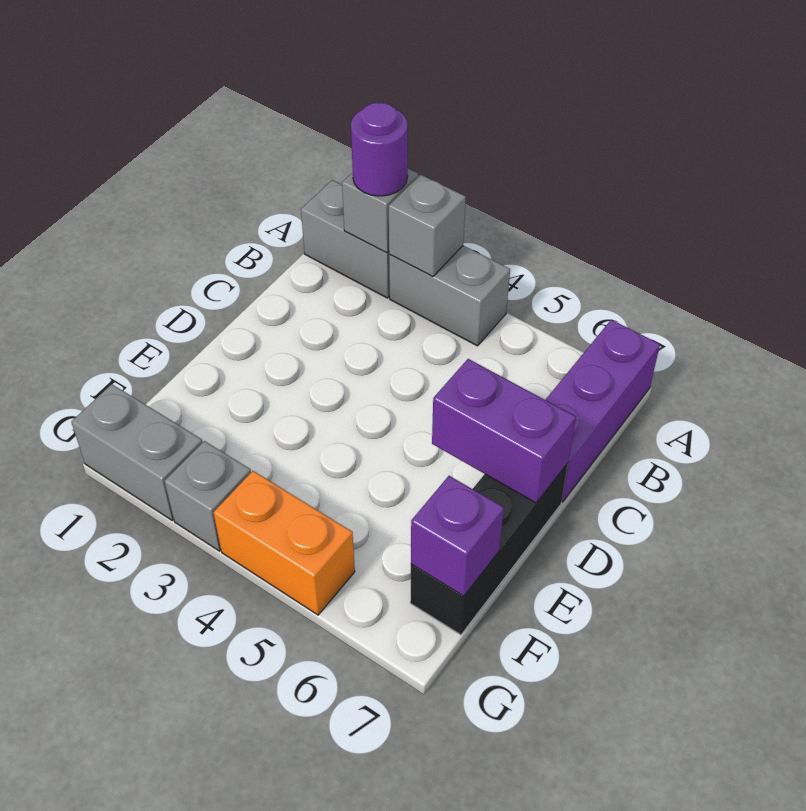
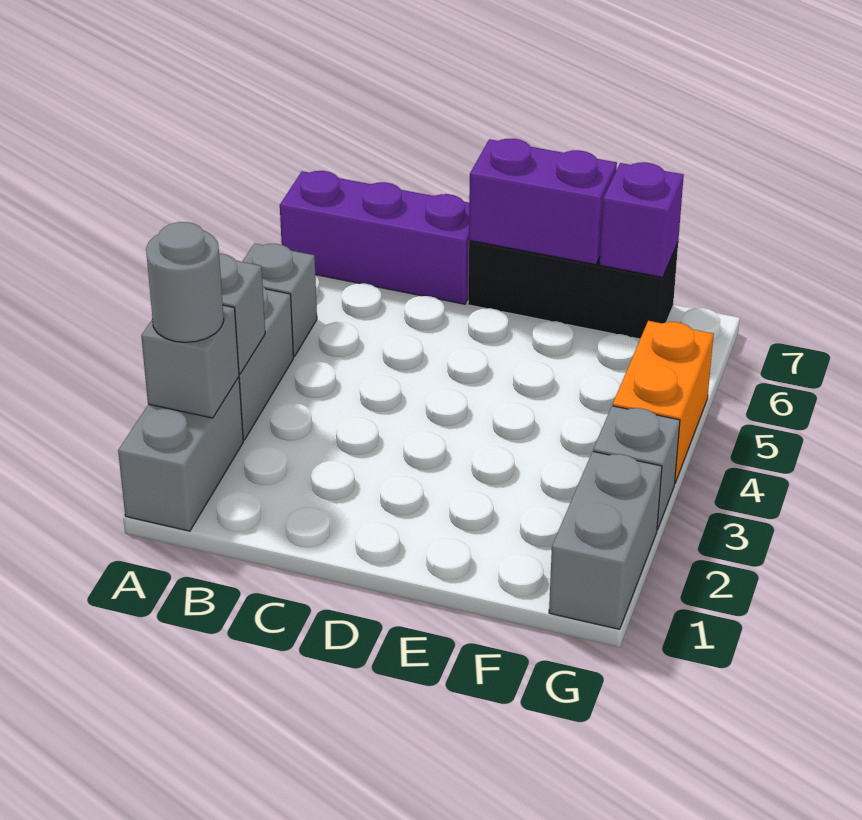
purple 1x1 round brick [351,103,408,196] -> grey 1x1 round brick [146,222,224,342]
none -> grey 1x1 brick [242,243,317,357]
purple 1x2 brick [432,359,576,503] -> purple 1x2 brick turned to [469,139,617,265]

